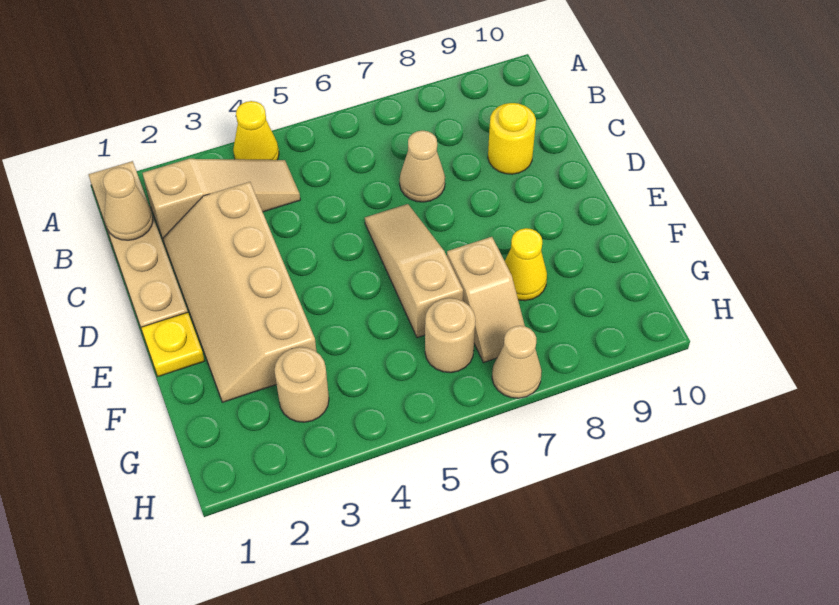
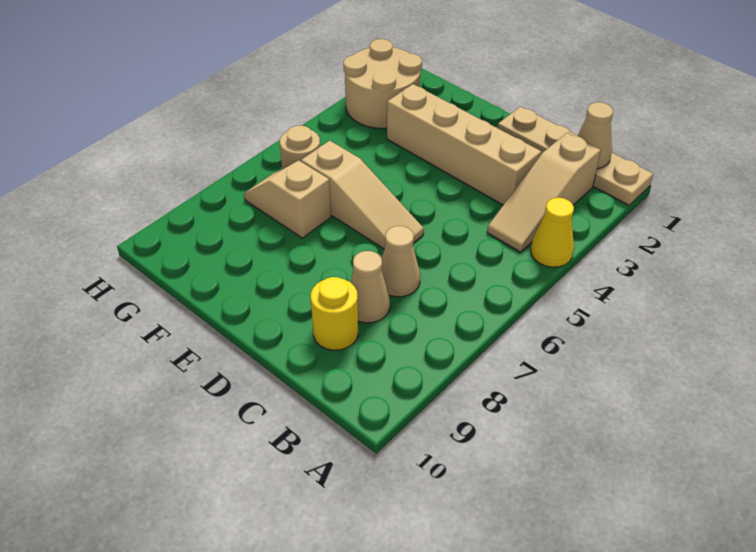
yellow 1x1 plate [141,312,204,376] -> none
yellow 1x1 cone [505,228,547,301] -> none
tan 1x1 round brick [274,347,329,422] -> tan 2x2 round brick [343,39,422,128]
tan 1x1 cone [492,326,542,398] -> tan 1x1 cone moved to [351,251,390,323]

